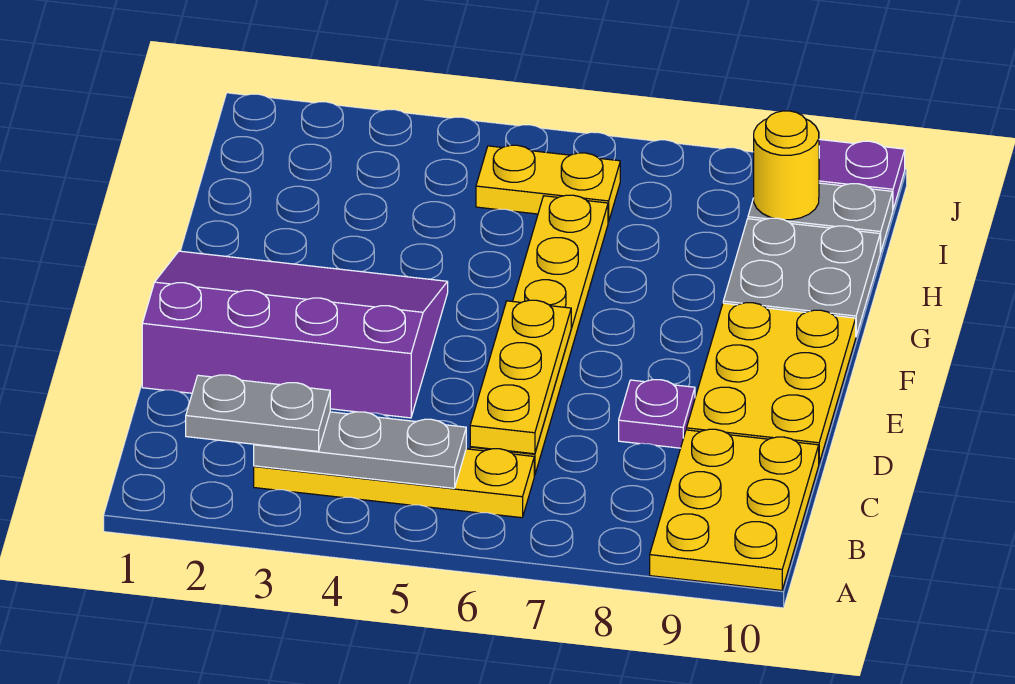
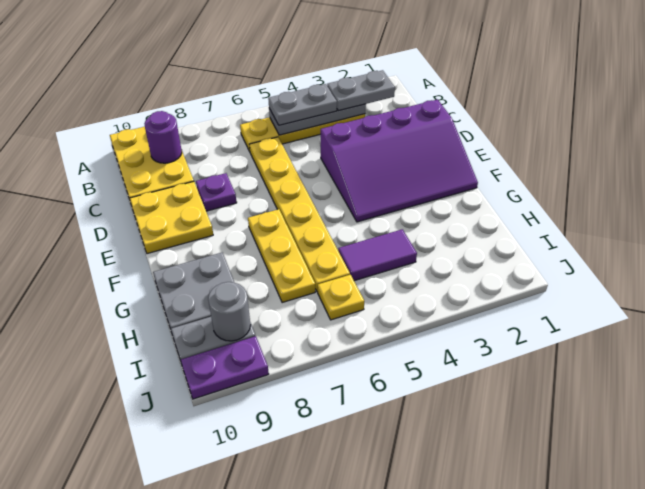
none -> grey 1x2 plate [268,84,337,125]
none -> purple 1x1 round brick [144,111,182,163]
yellow 1x3 plate [470,300,571,454] -> yellow 1x3 plate moved to [248,209,315,303]
yellow 2x3 plate [687,303,856,463] -> yellow 2x2 plate [130,182,213,254]
none -> purple 1x2 tile [338,229,417,281]
yellow 1x2 plate [476,145,620,222] -> yellow 1x1 plate [318,275,364,320]
yellow 1x1 round brick [754,111,819,220] -> grey 1x1 round brick [208,282,250,341]

